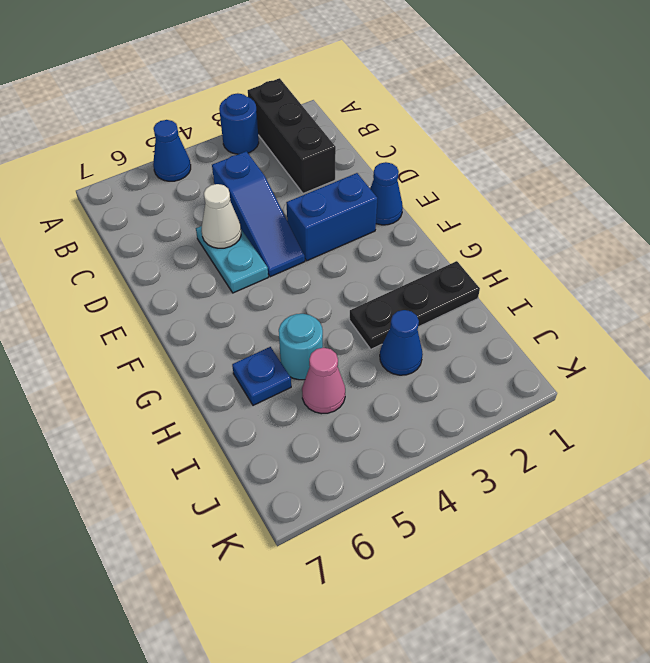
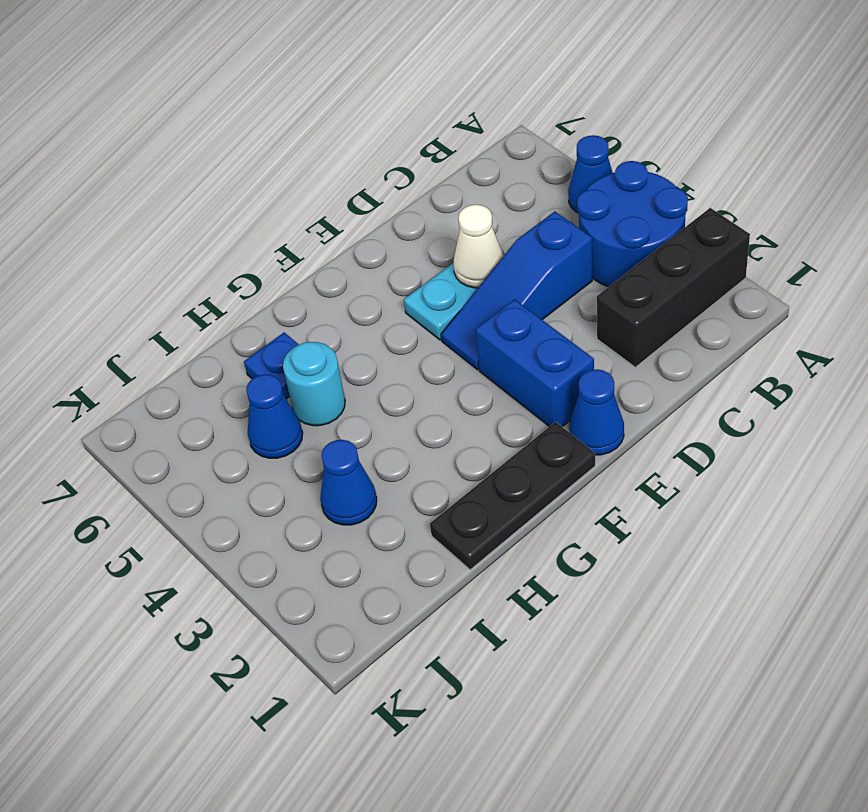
blue 1x1 round brick [219,93,259,154] -> blue 2x2 round brick [577,161,688,287]
black 1x3 plate [349,261,480,349] -> black 1x3 plate turned to [430,422,595,570]
pink 1x1 cone [302,348,345,414] -> blue 1x1 cone [246,374,303,458]

